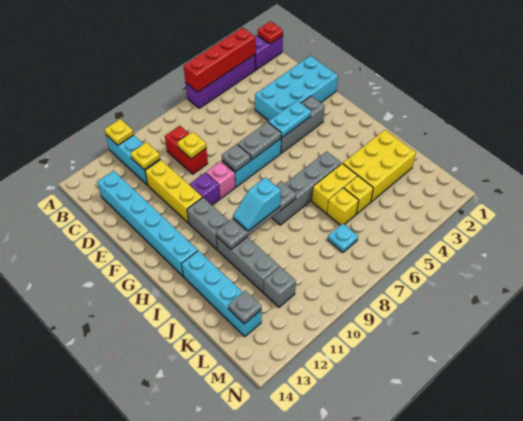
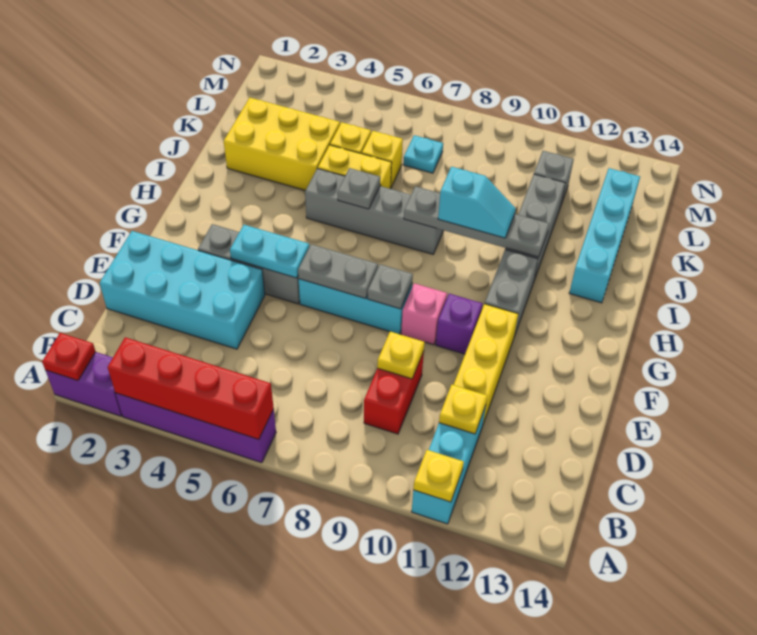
cyan 1x6 brick [97,171,198,276] -> none
grey 1x1 plate [228,290,261,324] -> grey 1x1 plate moved to [337,168,380,209]

